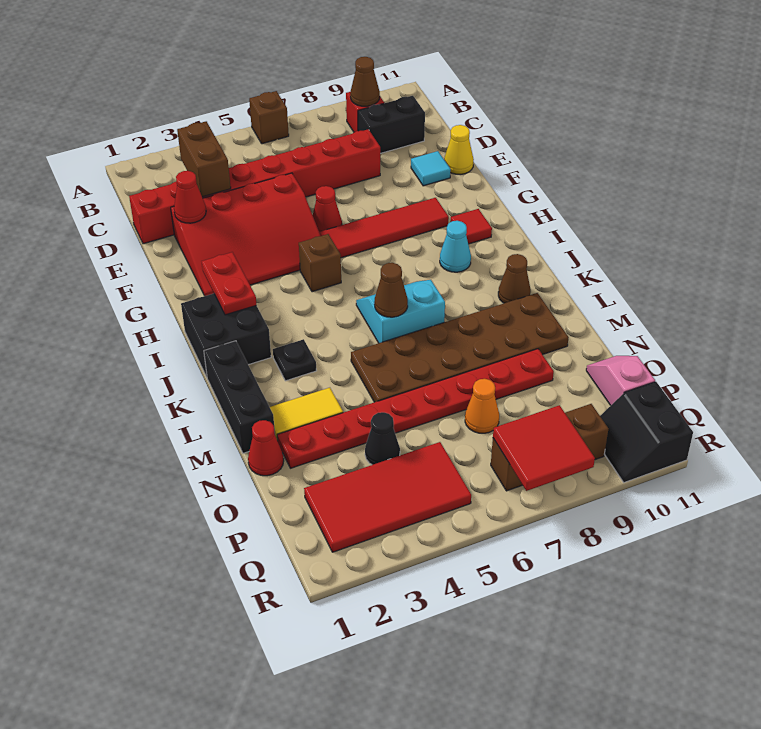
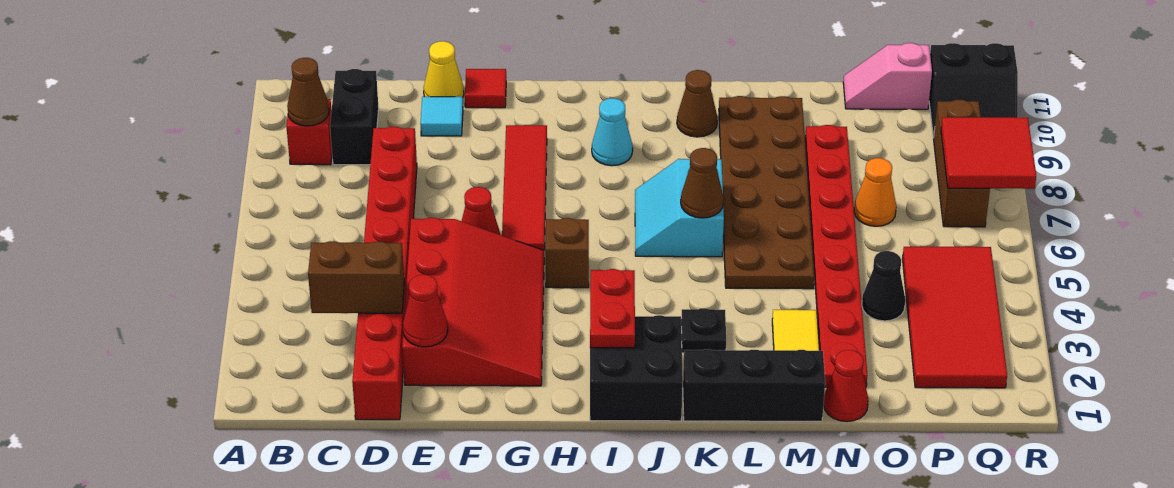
brown 1x1 brick [249,91,289,144] -> none
red 1x2 plate [202,252,256,315] -> red 1x2 plate turned to [590,269,635,348]
red 1x1 tile [450,209,492,244] -> red 1x1 tile moved to [465,69,506,108]

